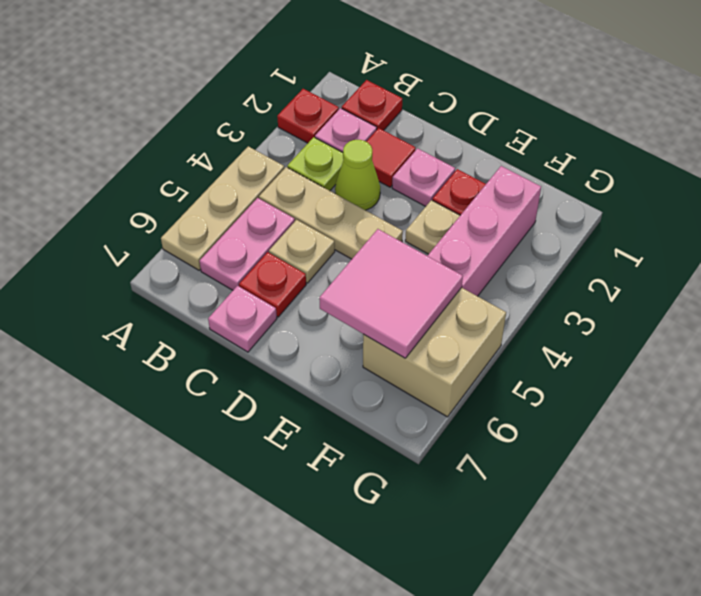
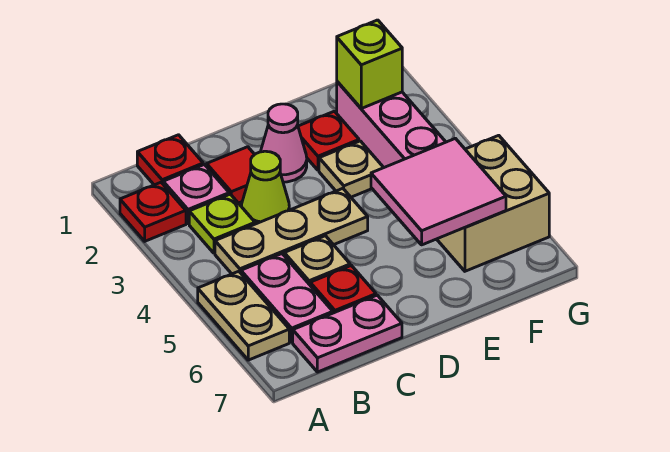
tan 1x3 plate [161,146,284,270] -> tan 1x2 plate [198,271,289,360]
pink 1x1 plate [208,286,277,352] -> pink 1x2 plate [293,295,402,372]
pink 1x1 plate [392,148,455,206] -> pink 1x1 cone [261,104,307,182]
none -> lime 1x1 brick [337,20,402,108]

